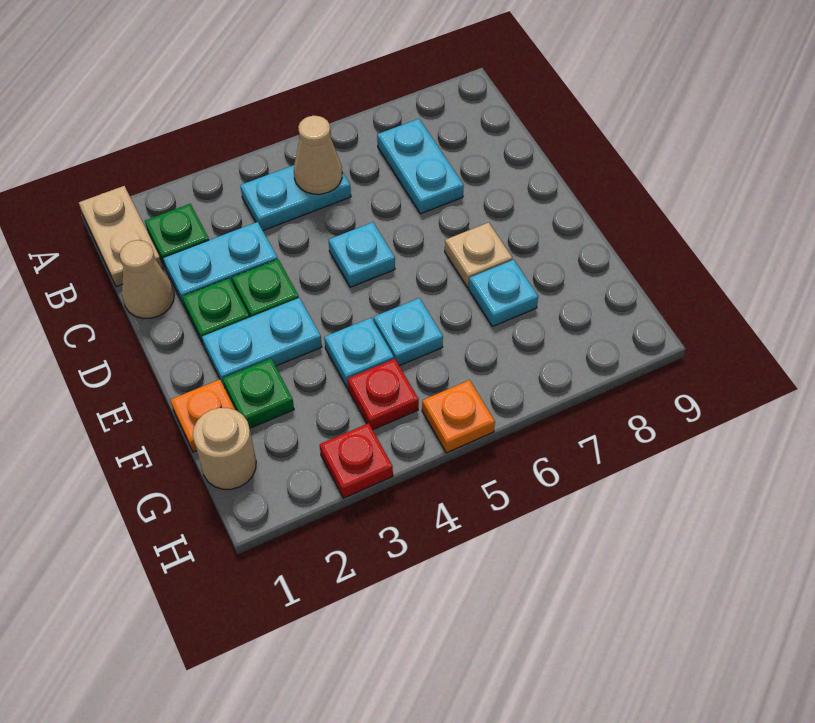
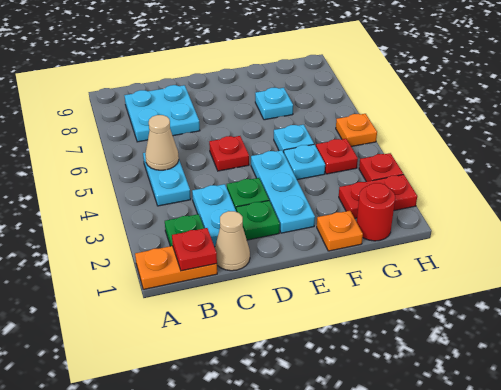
tan 1x2 plate [79,186,163,287] -> orange 1x2 plate [135,246,217,289]
none -> red 1x1 plate [172,228,217,271]
cyan 1x2 plate [377,119,464,214] -> cyan 2x2 plate [124,85,200,142]
cyan 1x1 plate [329,222,395,287] -> red 1x1 plate [209,136,249,171]
cyan 1x2 plate [202,298,322,386] -> cyan 1x3 plate [251,150,315,233]
tan 1x1 plate [445,222,512,288] -> none
green 1x1 plate [223,359,294,428] -> none
tan 1x1 round brick [193,408,256,489] -> red 1x1 round brick [357,183,395,241]
none -> red 1x2 plate [339,174,417,218]

